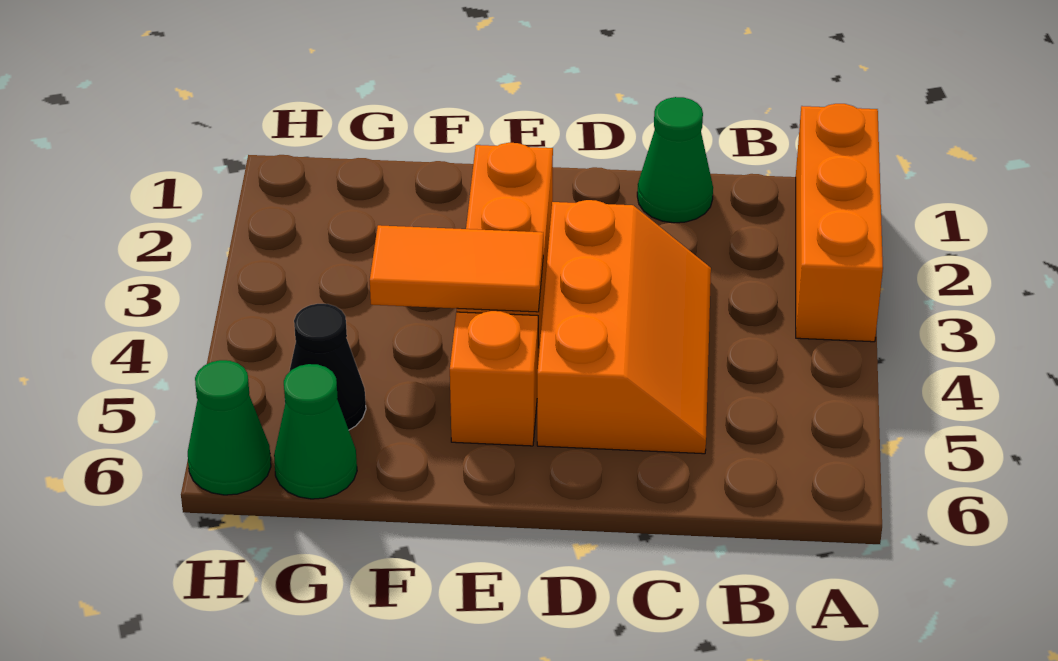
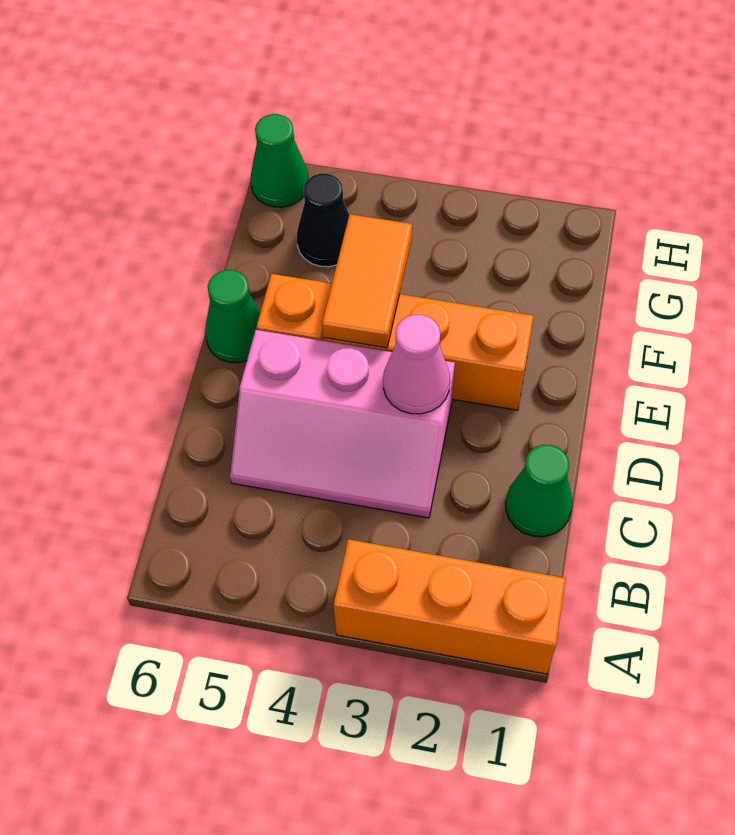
orange 2x3 slope [537,200,711,454] -> pink 2x3 slope [230,330,455,518]
none -> pink 1x1 cone [383,315,450,414]
green 1x1 cone [274,364,357,499] -> green 1x1 cone moved to [205,270,260,363]

